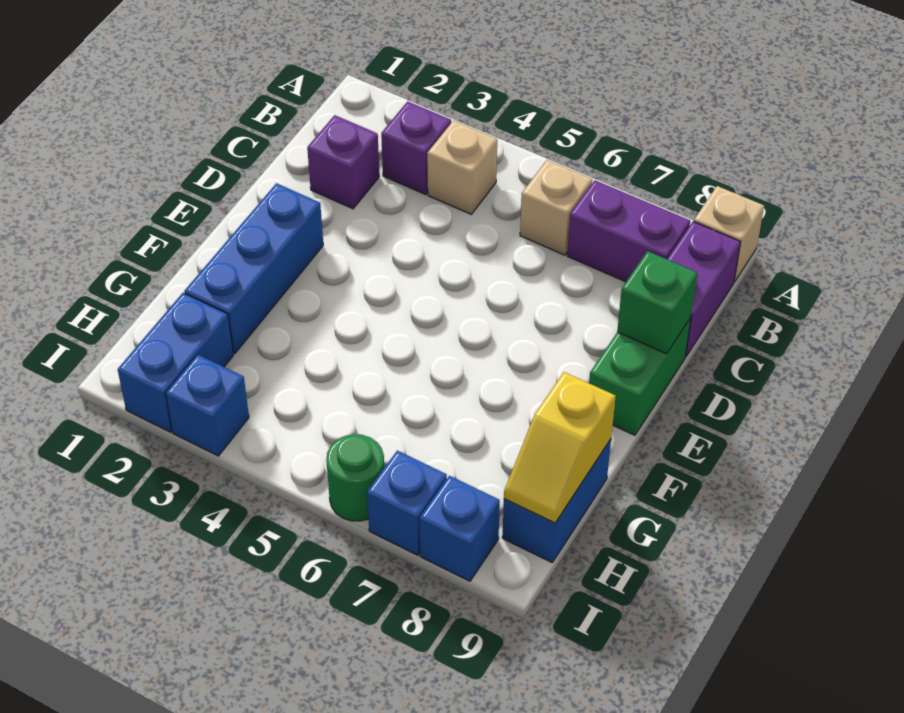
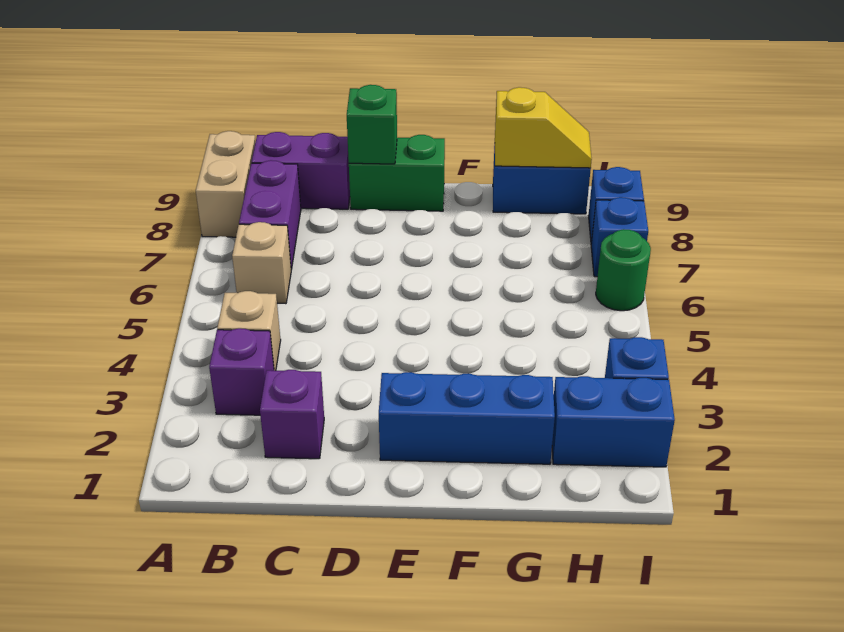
tan 1x1 brick [694,186,764,282] -> tan 1x2 brick [196,131,256,237]

